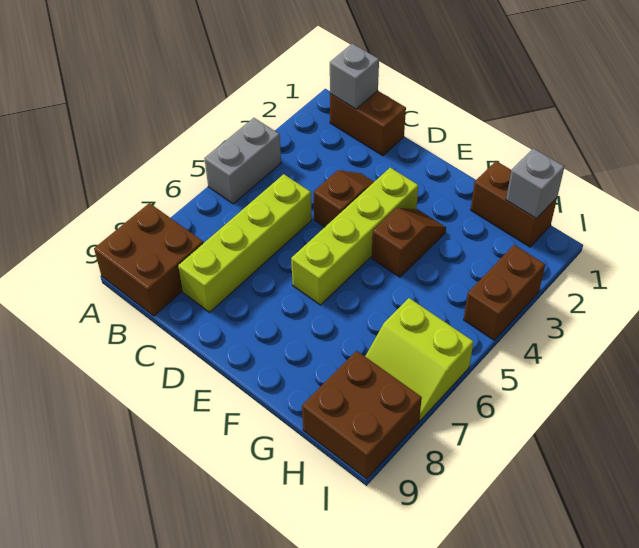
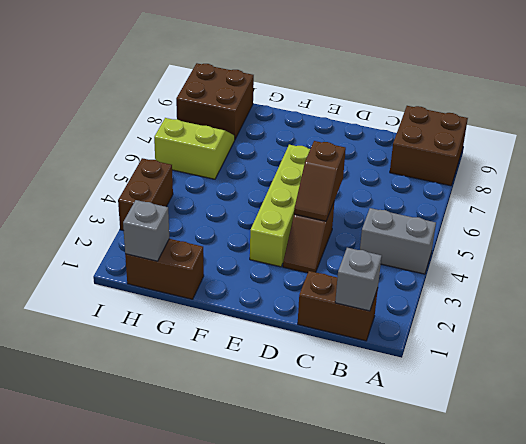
grey 1x2 brick [204,118,281,204] -> grey 1x2 brick turned to [360,208,436,274]
lime 1x4 brick [178,174,312,312] -> none
brown 1x2 slope [372,208,446,277] -> brown 1x2 slope moved to [294,141,346,221]

